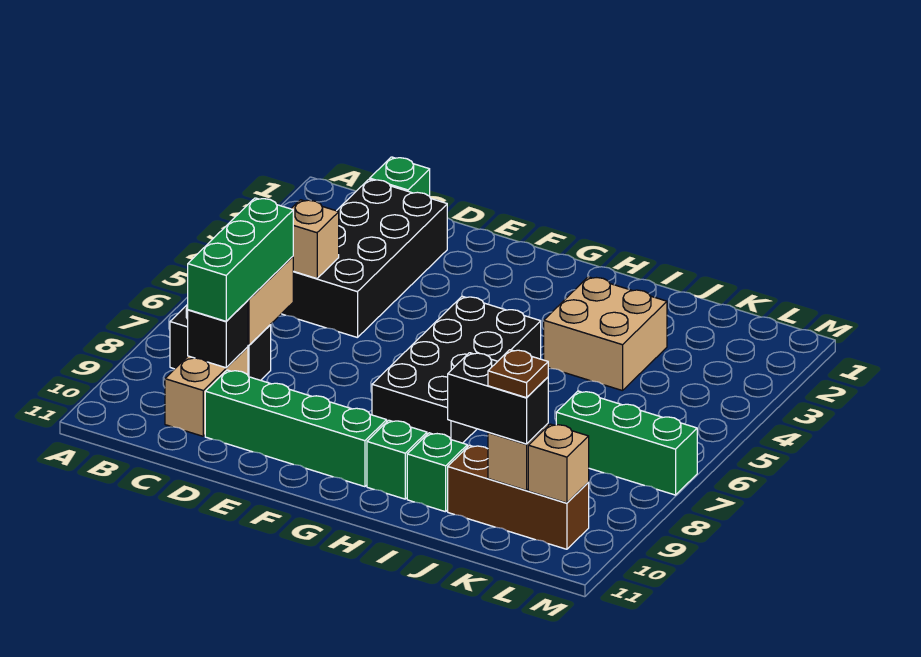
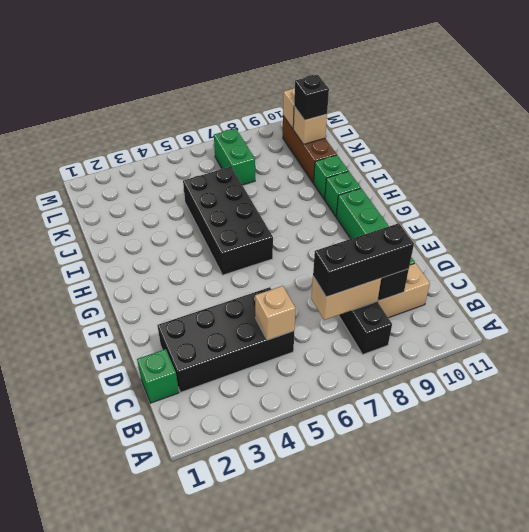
green 1x3 brick [188,198,293,321] -> black 1x3 brick [313,223,414,297]
black 2x4 brick [372,296,541,443] -> black 2x4 brick turned to [183,167,273,275]
tan 2x2 brick [544,277,667,391] -> none
black 1x2 brick [448,353,548,444] -> black 1x1 brick [294,75,329,120]
green 1x3 brick [556,391,697,495] -> green 1x2 brick [214,128,255,185]
brown 1x1 plate [488,350,548,398] -> none

